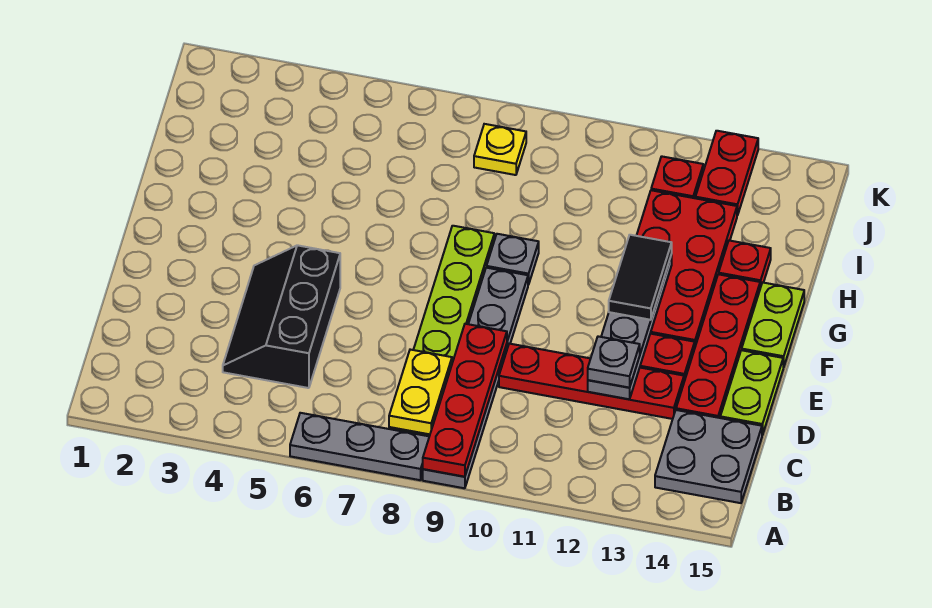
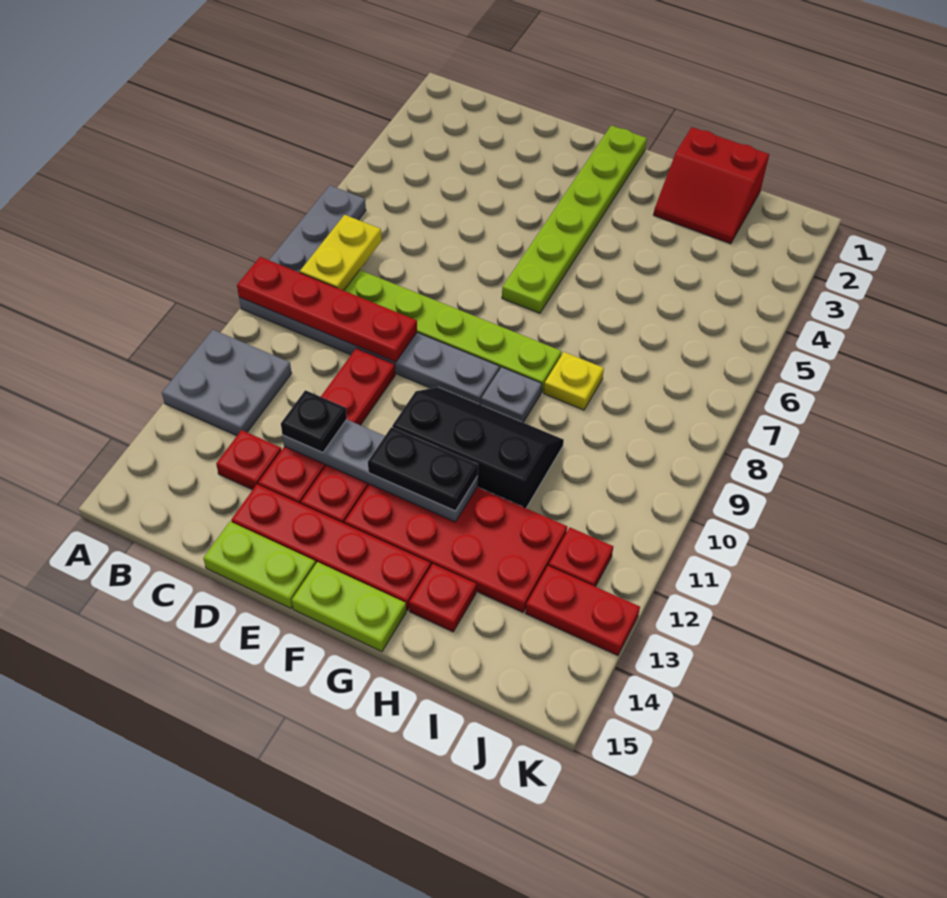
yellow 1x2 plate [389,350,452,434] -> yellow 1x2 plate turned to [300,215,382,291]
grey 2x2 plate [655,410,762,503] -> grey 2x2 plate moved to [162,330,292,436]
black 2x3 slope [223,245,340,388] -> black 2x3 slope moved to [392,387,564,508]
none -> red 1x1 plate [216,430,281,490]
grey 1x1 plate [588,336,640,388] -> black 1x1 plate [281,390,347,453]
none -> lime 1x6 plate [502,125,647,313]
black 1x2 tile [609,235,672,320] -> black 1x2 plate [368,427,478,511]
none -> red 2x2 slope [654,127,769,244]
yellow 1x1 plate [474,124,526,175] -> yellow 1x1 plate moved to [544,352,604,410]

